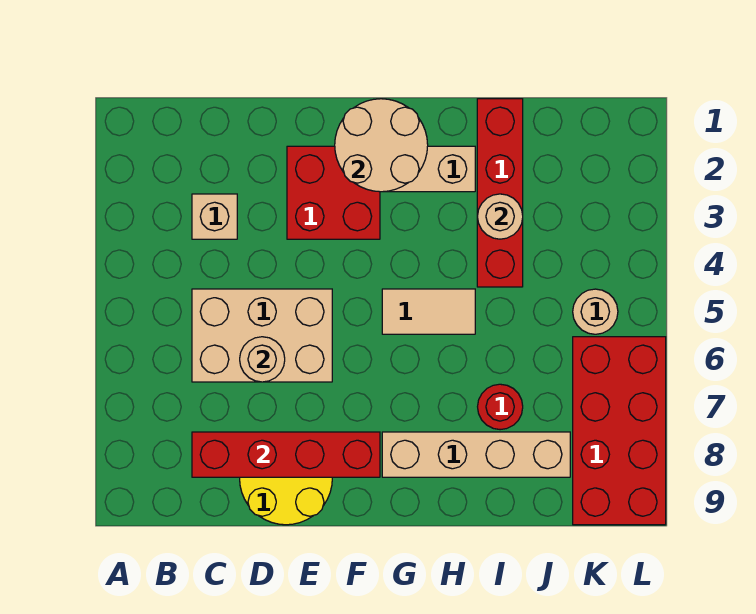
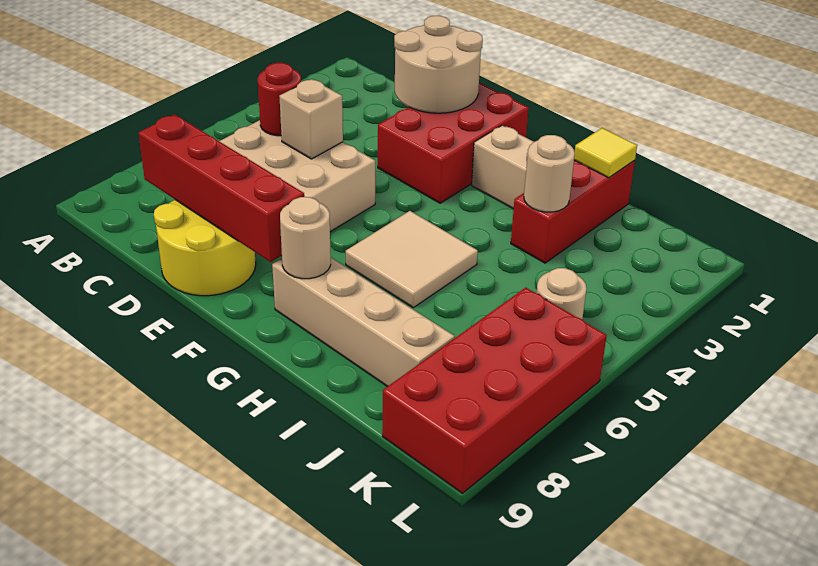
tan 1x1 brick [192,194,237,239] -> tan 1x1 brick moved to [279,79,343,159]
tan 1x1 round brick [240,337,285,382] -> tan 1x1 round brick moved to [280,197,331,279]
red 2x2 brick [287,146,380,239] -> red 2x3 brick [378,83,529,203]
tan 2x2 round brick [335,99,428,192] -> tan 2x2 round brick moved to [394,16,483,113]
tan 1x2 tile [382,289,475,334] -> tan 2x2 tile [346,211,478,308]
red 1x4 brick [477,99,523,287] -> red 1x3 brick [511,160,635,263]
none -> yellow 1x1 tile [574,128,637,178]
red 1x1 round brick [478,384,523,430] -> red 1x1 round brick moved to [258,63,301,136]

